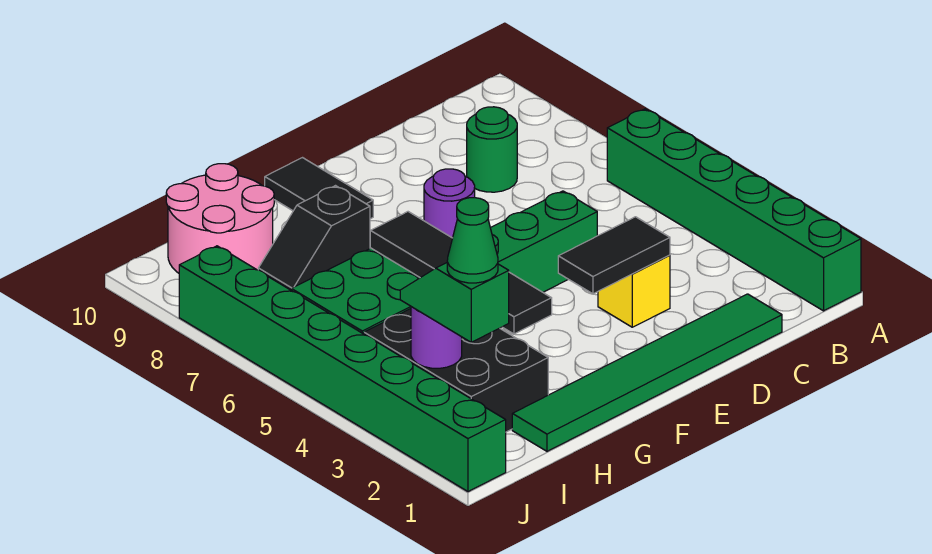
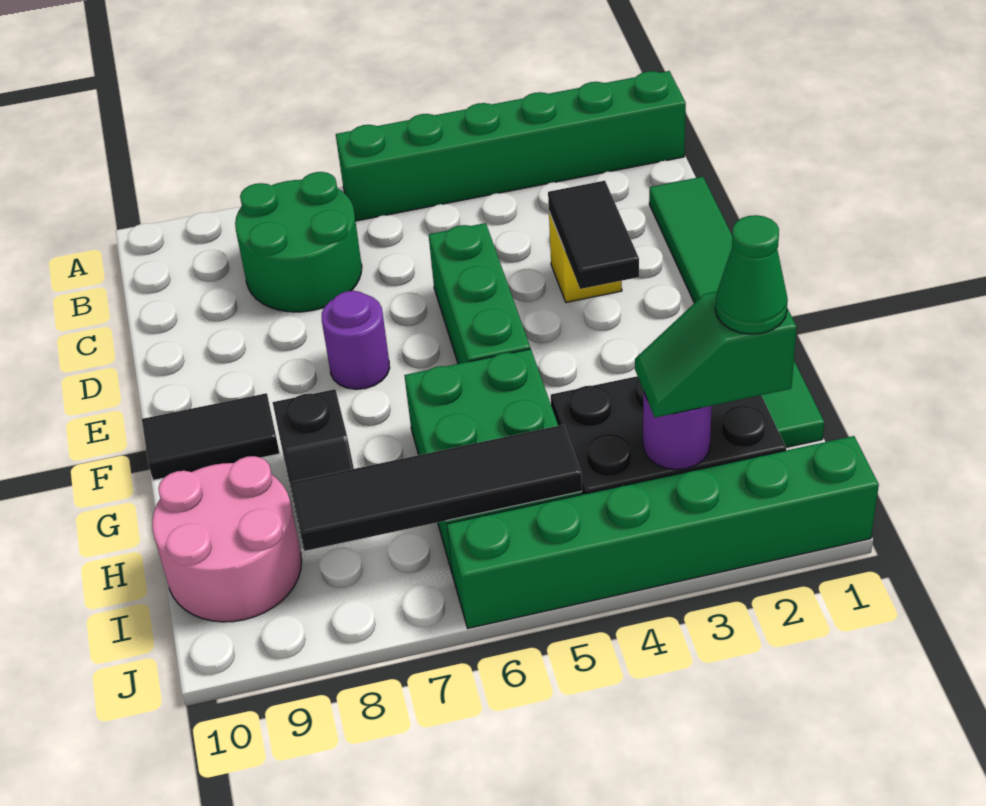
green 1x1 round brick [467,107,517,192] -> green 2x2 round brick [235,172,362,312]
black 1x4 tile [370,212,552,334] -> black 1x4 tile moved to [290,425,582,551]
green 1x8 brick [179,246,506,492] -> green 1x6 brick [447,436,879,628]

